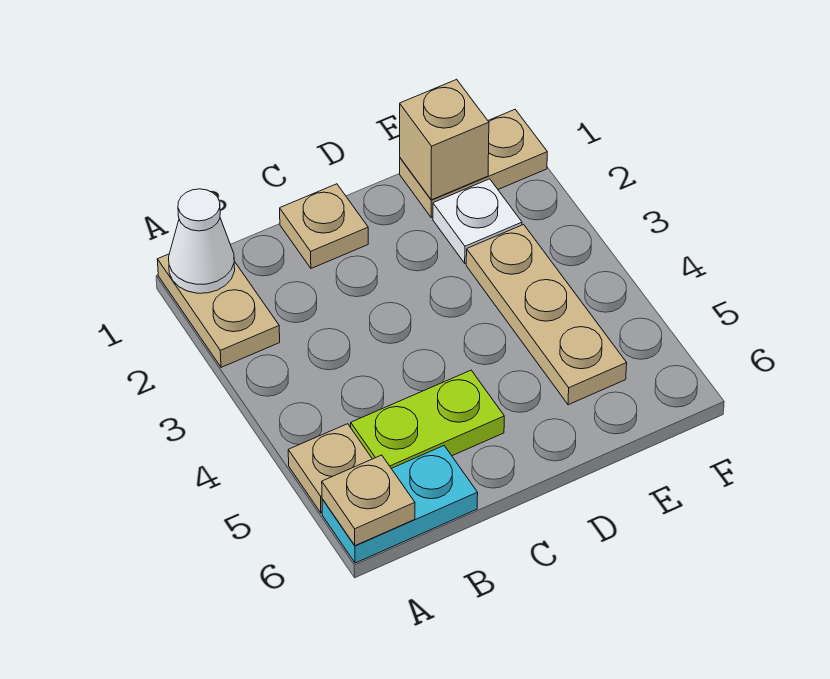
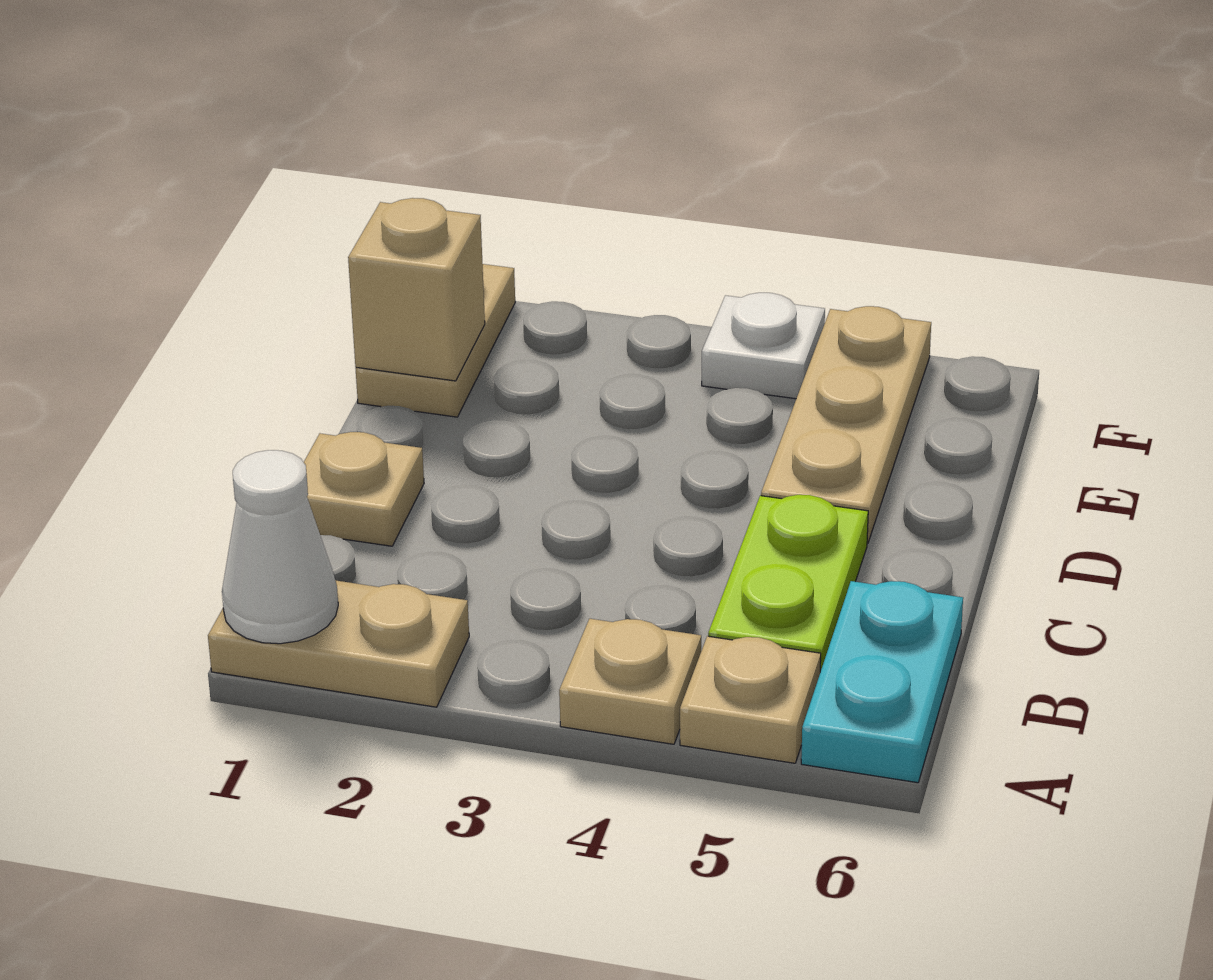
tan 1x1 plate [322,455,415,546] -> tan 1x1 plate moved to [559,619,701,744]
white 1x1 plate [433,179,522,263] -> white 1x1 plate moved to [702,293,825,399]
tan 1x3 plate [466,225,627,405] -> tan 1x3 plate turned to [761,306,931,543]

